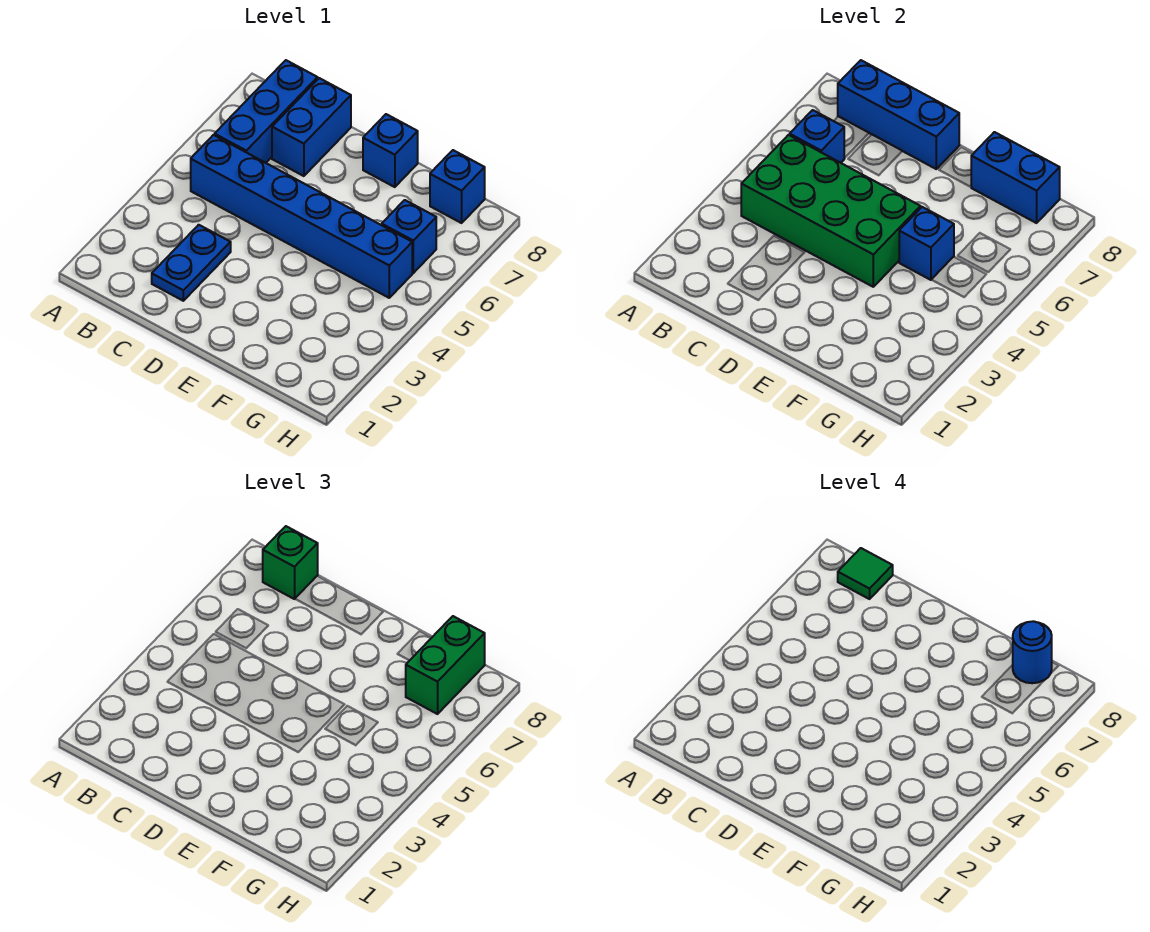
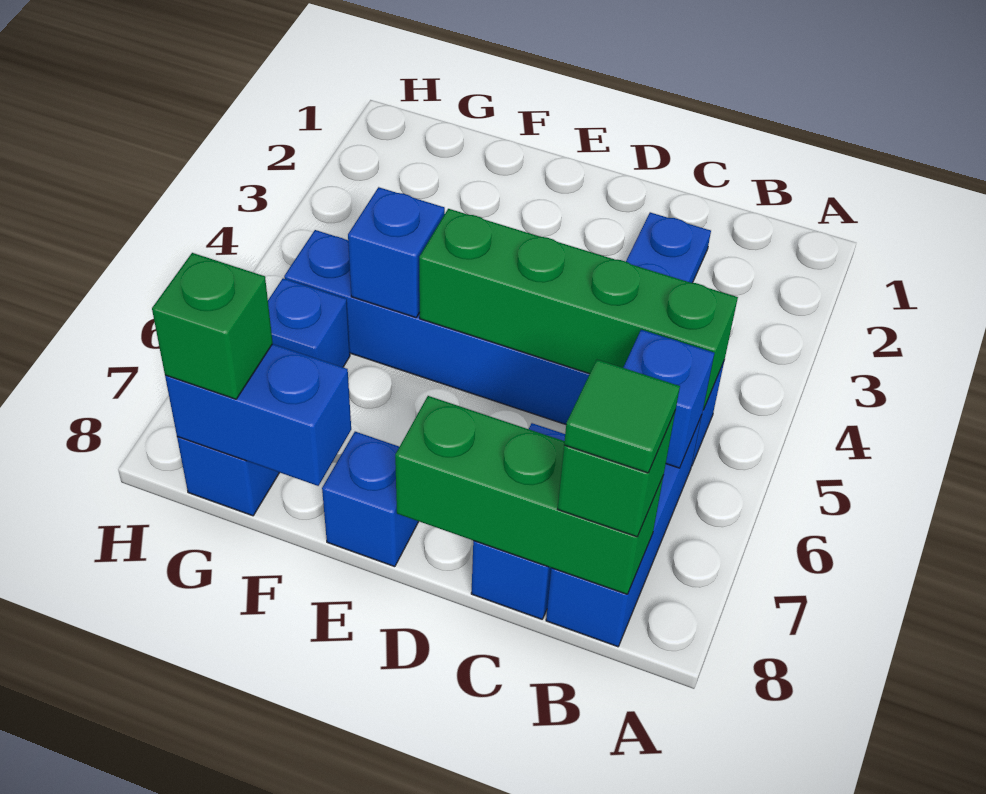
green 2x4 brick [741,135,921,287] -> green 1x4 brick [419,209,738,410]
blue 1x3 brick [838,60,959,169] -> green 1x3 brick [395,396,663,594]
green 1x2 brick [406,616,485,714] -> green 1x1 brick [152,253,273,399]
blue 1x1 round brick [1013,621,1052,683] -> none

